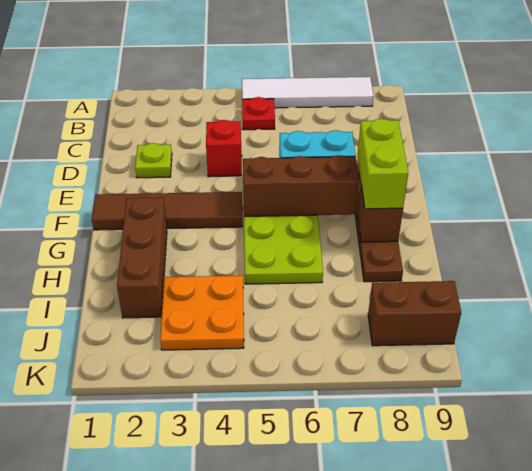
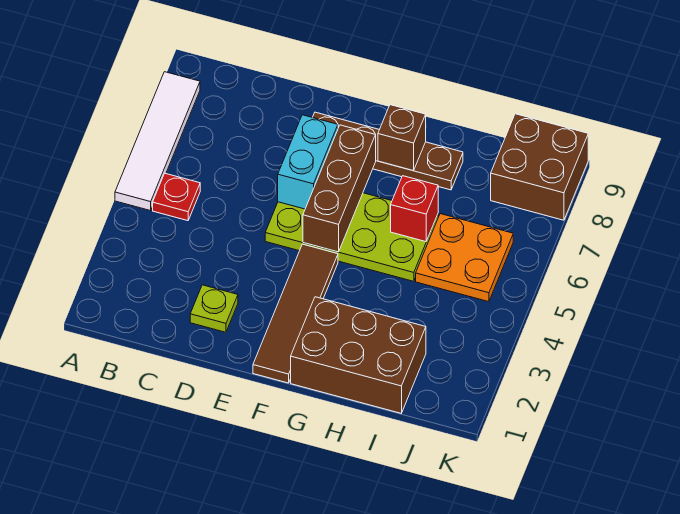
red 1x1 brick [206,120,242,177] -> red 1x1 brick moved to [391,176,438,242]
lime 1x2 brick [357,119,408,209] -> none
brown 1x3 brick [117,197,167,318] -> brown 2x3 brick [291,297,426,413]
orange 2x2 plate [160,276,244,350] -> orange 2x2 plate moved to [416,214,513,302]
brown 1x2 brick [368,281,461,346] -> brown 2x2 brick [491,114,588,220]

